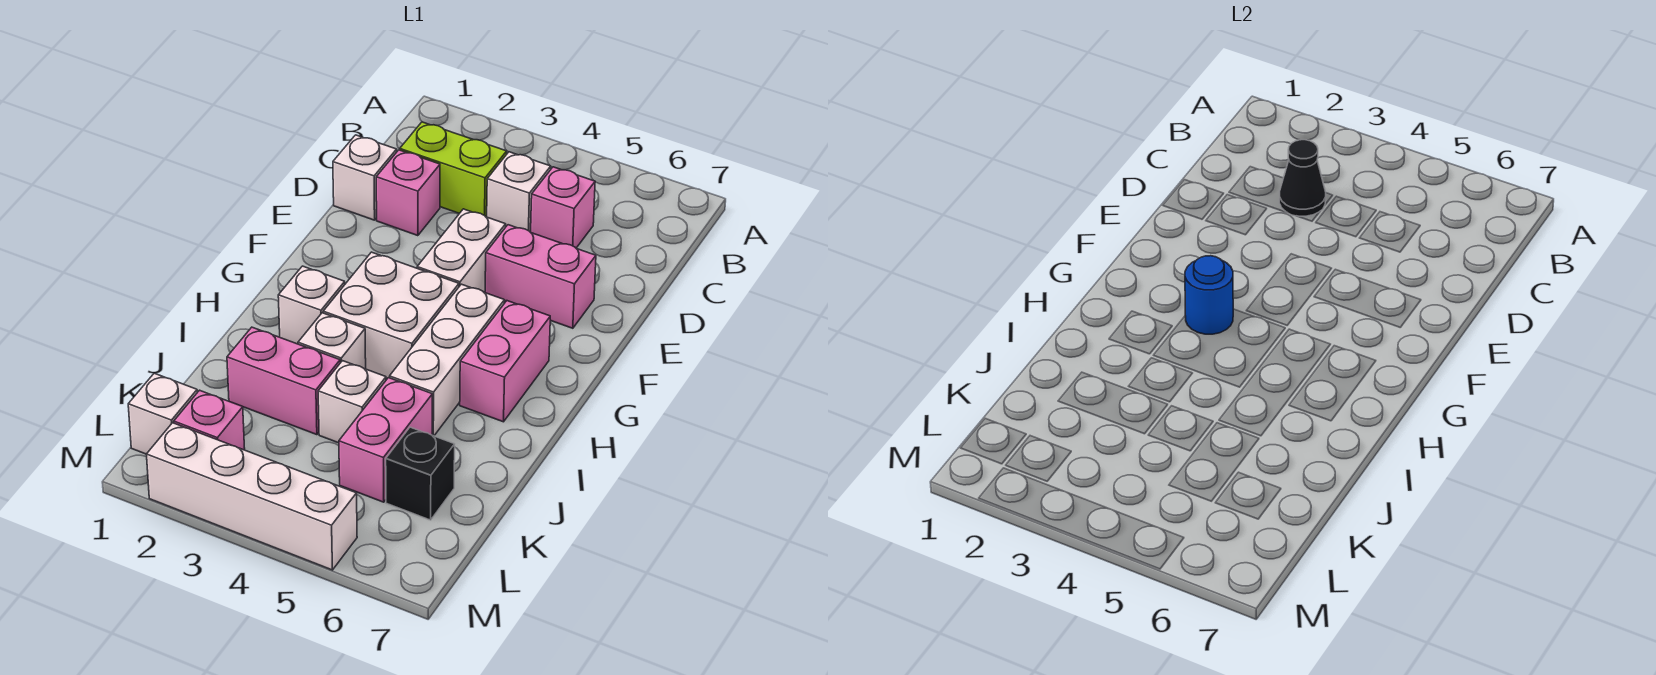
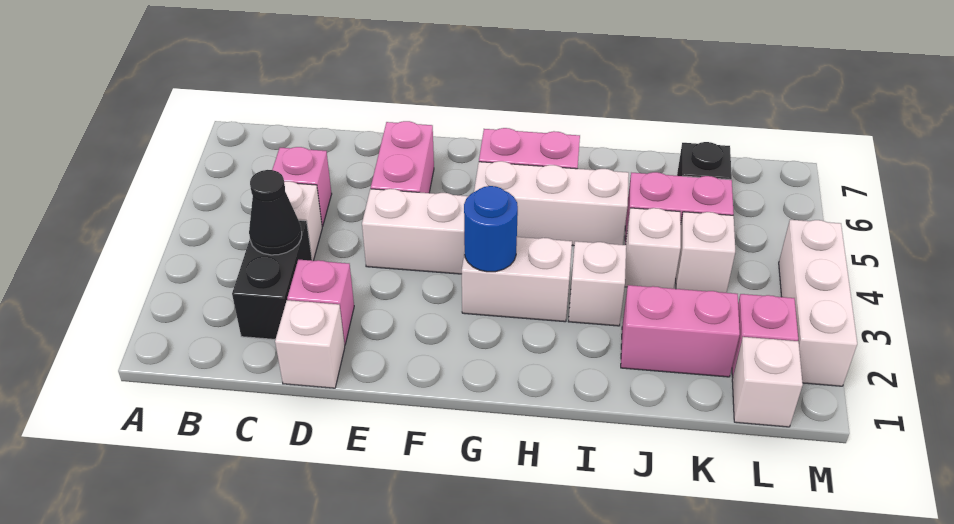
lime 1x2 brick [400,122,507,217] -> black 1x2 brick [232,220,312,339]
white 2x2 brick [323,252,459,379] -> white 1x2 brick [462,237,572,322]
white 1x1 brick [278,266,345,344] -> white 1x1 brick moved to [676,212,735,293]
pink 1x2 brick [227,327,340,435] -> pink 1x2 brick turned to [621,285,740,377]
white 1x4 brick [146,423,357,570] -> white 1x3 brick [779,220,857,386]

